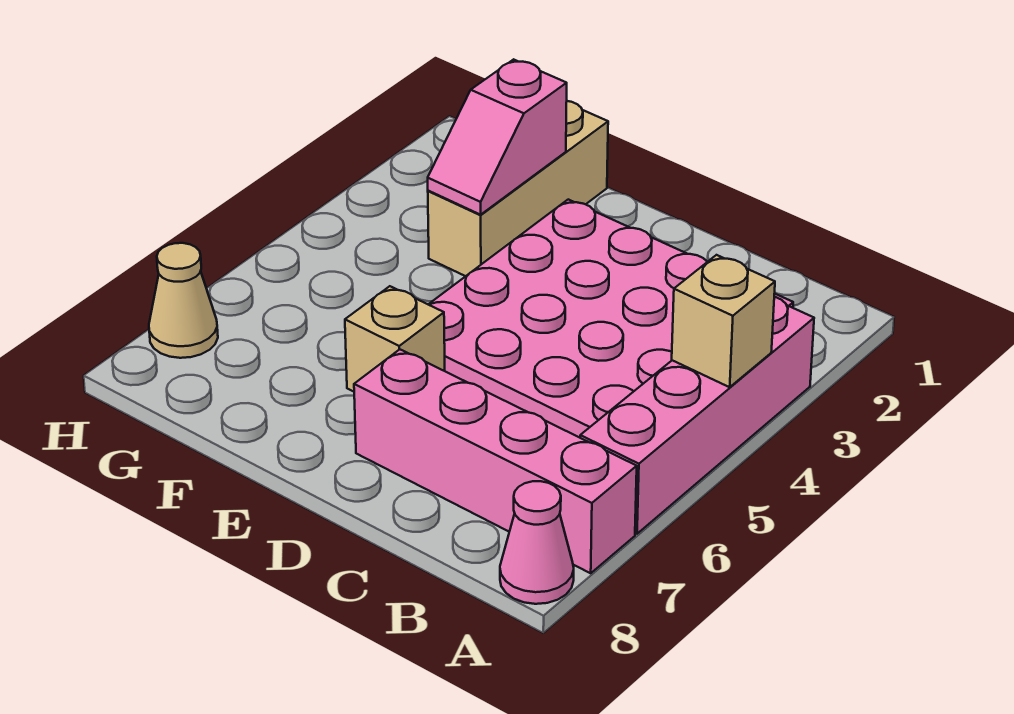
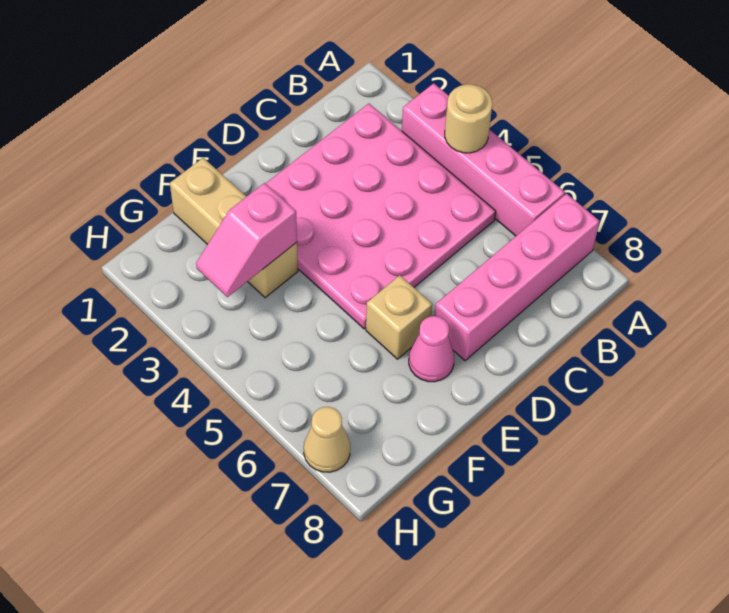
tan 1x1 brick [672,255,775,387] -> tan 1x1 round brick [445,84,492,153]
pink 1x1 cone [500,481,574,604] -> pink 1x1 cone moved to [409,316,454,382]
pink 1x2 slope [428,59,567,215] -> pink 1x2 slope turned to [196,183,297,297]

